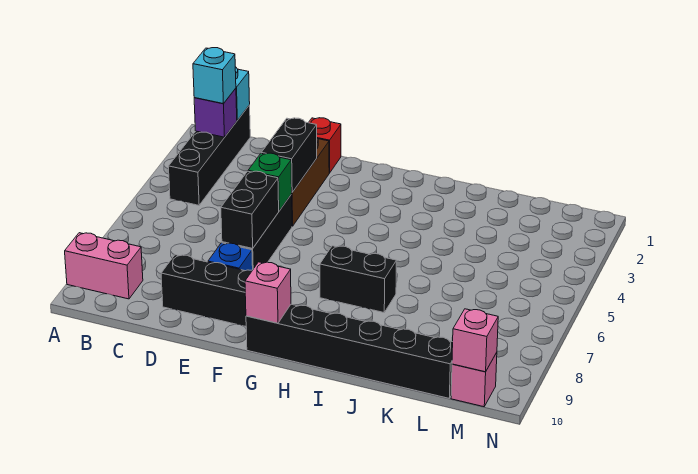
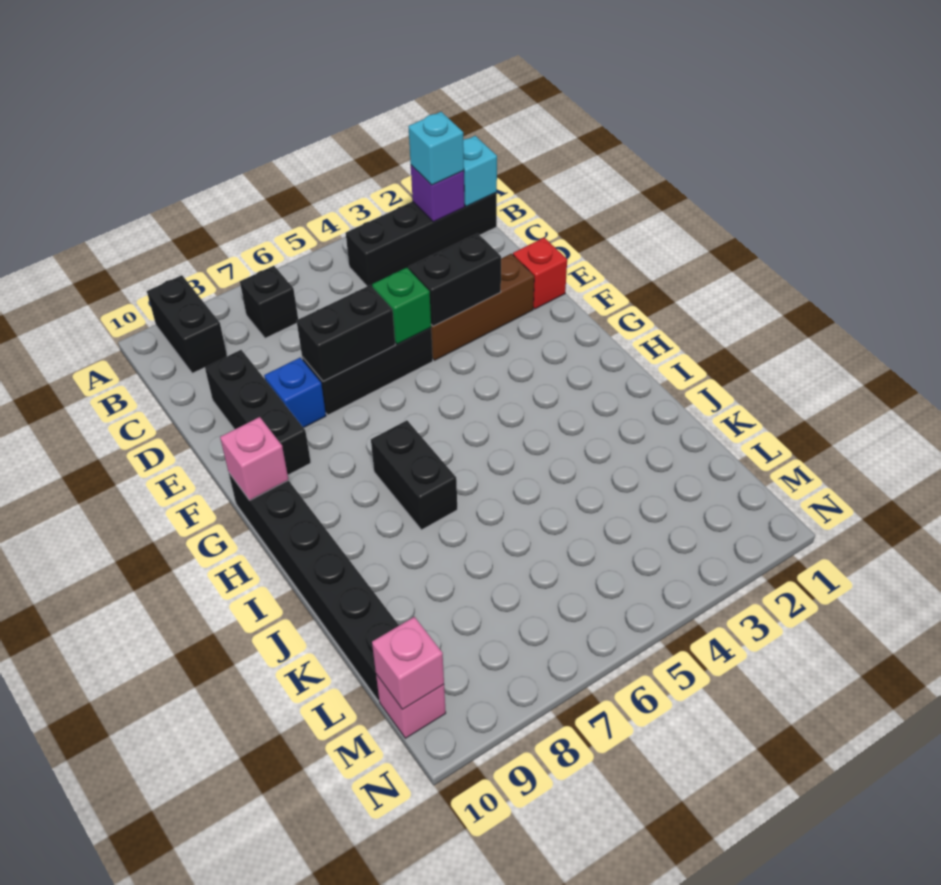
pink 1x2 brick [65,233,143,299] -> black 1x2 brick [147,275,227,373]
none -> black 1x1 brick [240,266,298,338]

